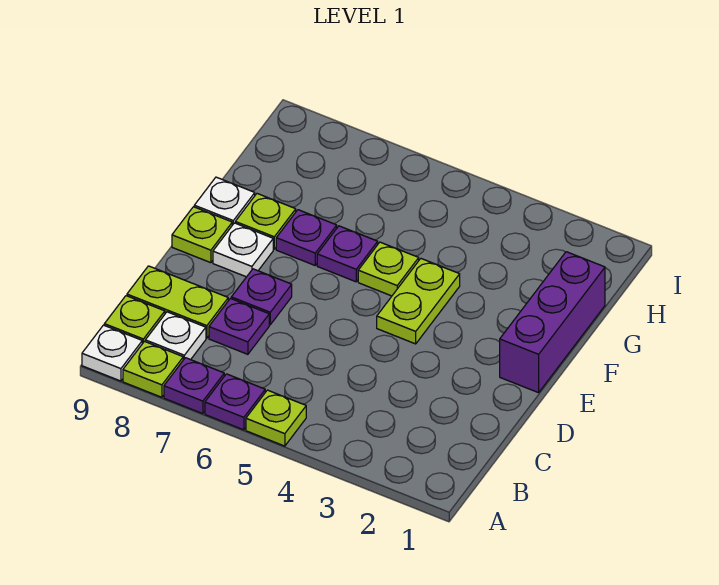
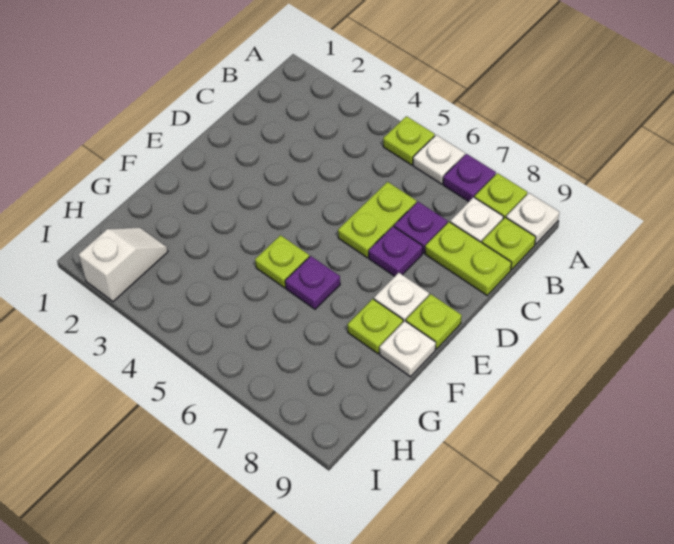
purple 1x1 plate [205,374,265,430] -> white 1x1 plate [413,135,465,184]
purple 1x3 brick [500,252,605,393] -> none
lime 1x2 plate [377,259,460,344] -> lime 1x2 plate moved to [338,182,417,258]
purple 1x1 plate [276,210,337,265] -> none
none -> white 1x2 slope [79,227,168,302]

